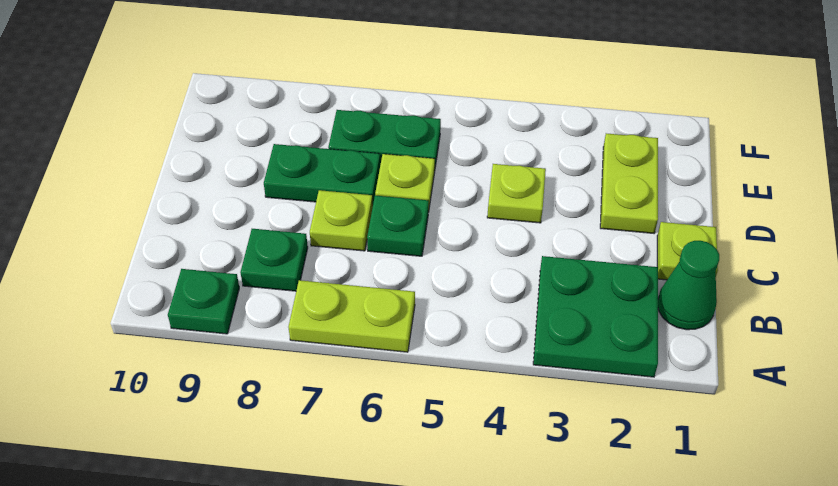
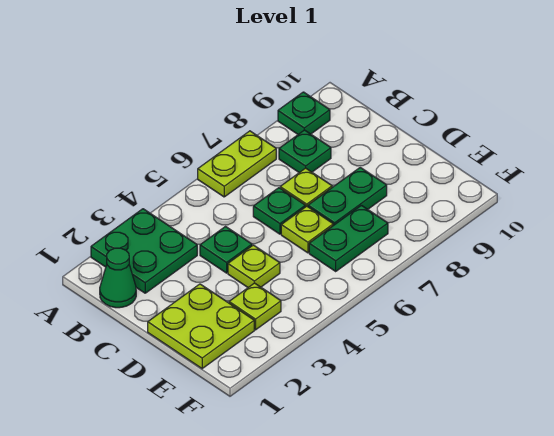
lime 1x1 plate [657,222,718,280] -> lime 1x1 plate moved to [229,283,281,330]
none -> green 1x1 plate [200,227,252,273]
lime 1x2 plate [600,133,658,233] -> lime 2x2 plate [148,284,254,369]

